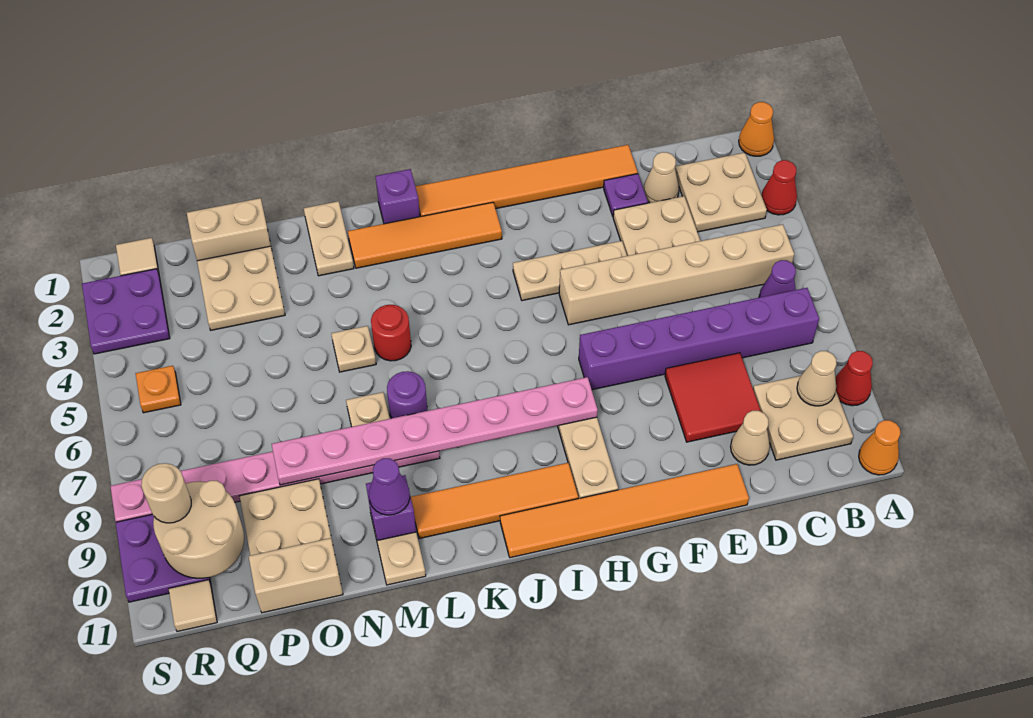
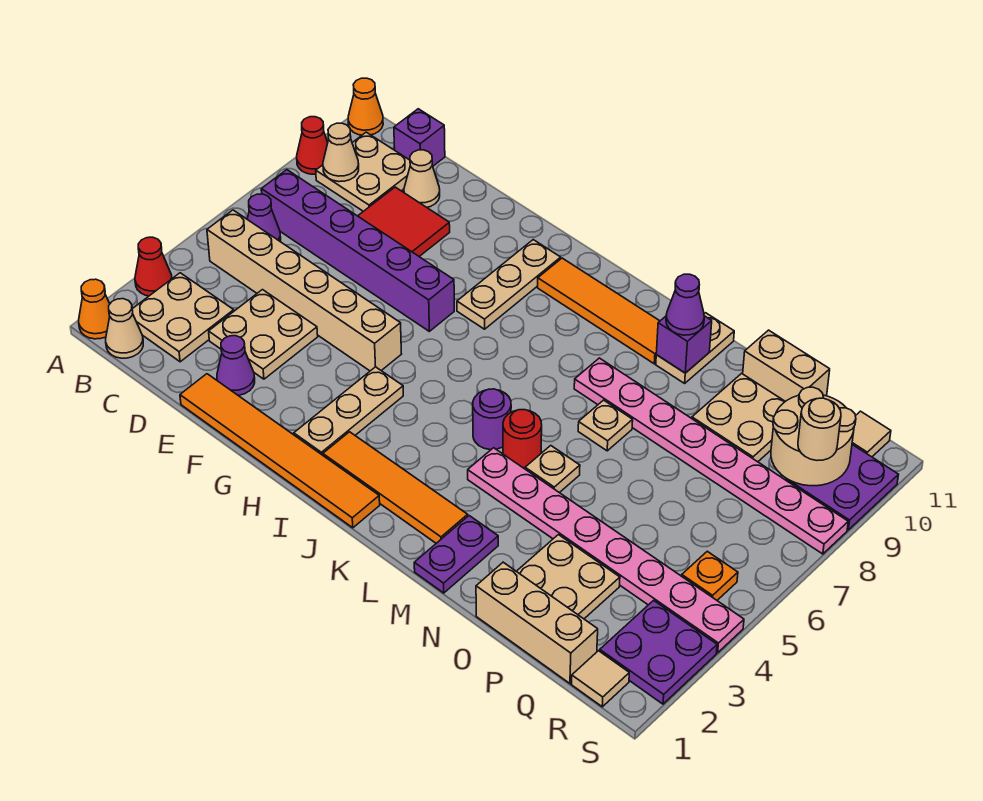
tan 1x1 cone [644,152,679,203] -> tan 1x1 cone moved to [106,299,143,358]
purple 1x1 plate [604,174,648,216] -> purple 1x1 cone [217,336,255,395]
orange 1x6 tile [500,464,749,558] -> none
tan 1x3 plate [513,241,627,301] -> tan 1x3 plate turned to [294,367,403,455]
pink 1x8 plate [272,377,598,485] -> pink 1x8 plate moved to [468,448,744,653]
purple 1x1 brick [375,169,420,224] -> purple 1x1 brick moved to [394,109,445,166]
purple 1x1 round brick [387,371,427,418] -> purple 1x1 round brick moved to [473,389,511,450]
tan 1x2 plate [304,201,354,276] -> purple 1x2 plate [414,516,498,593]
tan 1x2 brick [187,198,271,261] -> tan 1x3 brick [476,562,598,683]

